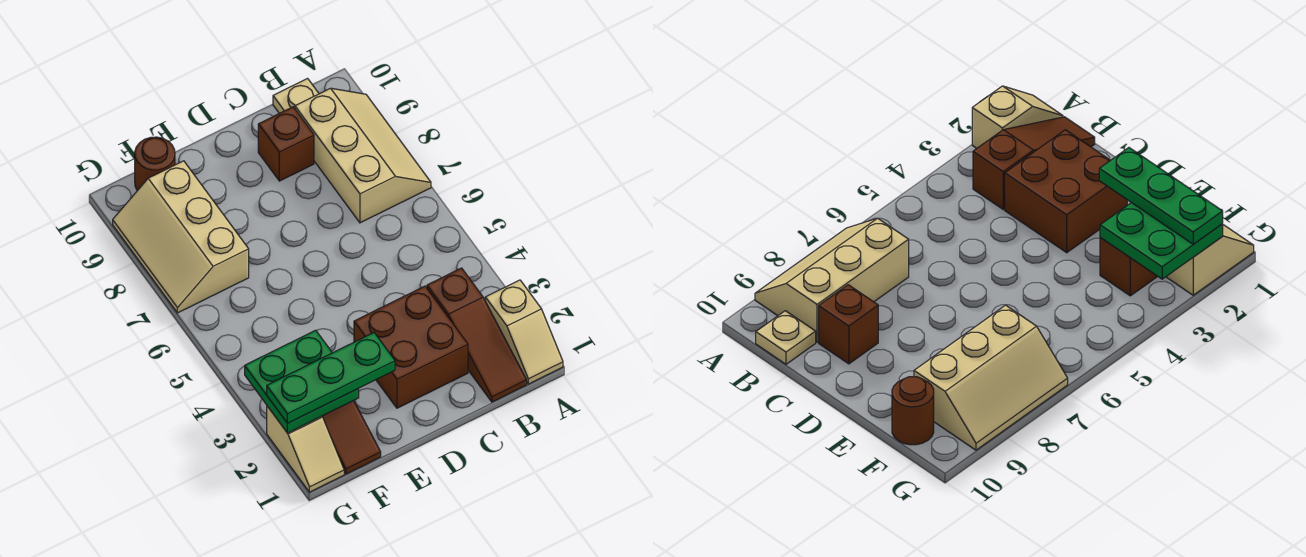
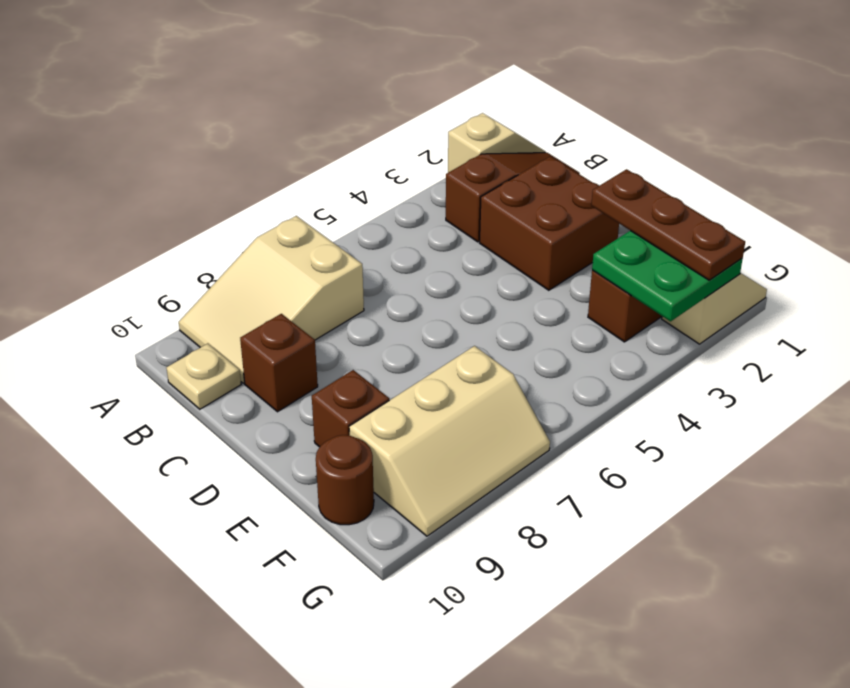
tan 2x3 slope [295,88,431,223] -> tan 2x3 slope turned to [179,216,364,383]
green 1x3 plate [267,333,395,423] -> brown 1x3 plate [591,169,745,280]
none -> brown 1x1 brick [312,370,389,447]

